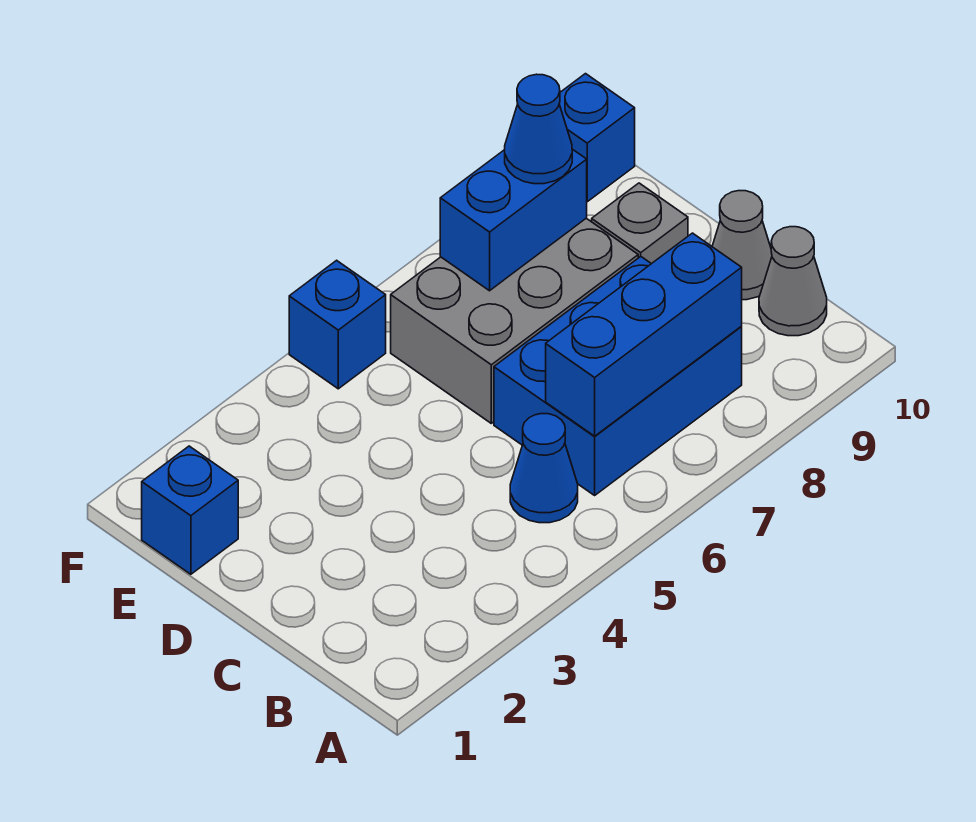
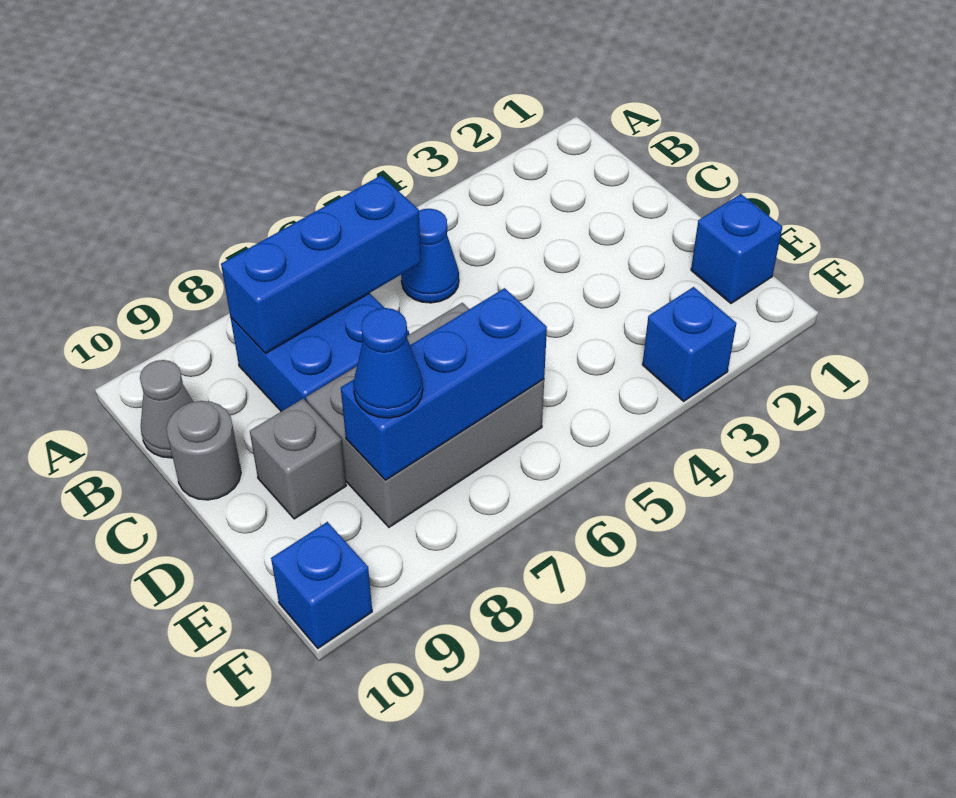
blue 2x3 brick [494,257,742,495] -> blue 2x2 brick [230,293,409,412]
grey 1x1 cone [712,191,772,300] -> grey 1x1 round brick [167,401,241,500]
blue 1x2 brick [440,149,587,291] -> blue 1x3 brick [341,288,547,480]
blue 1x1 brick [289,260,386,389] -> blue 1x1 brick moved to [642,287,736,401]

